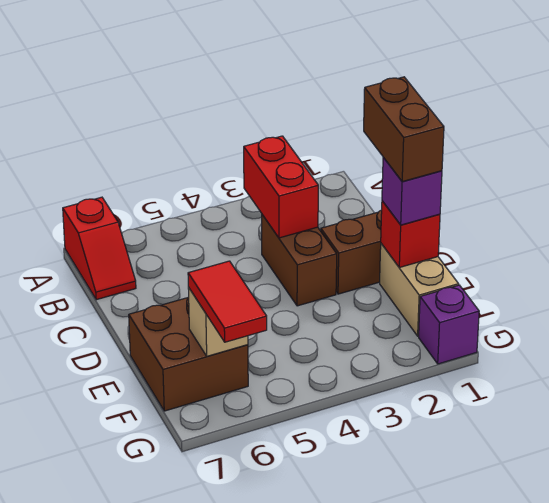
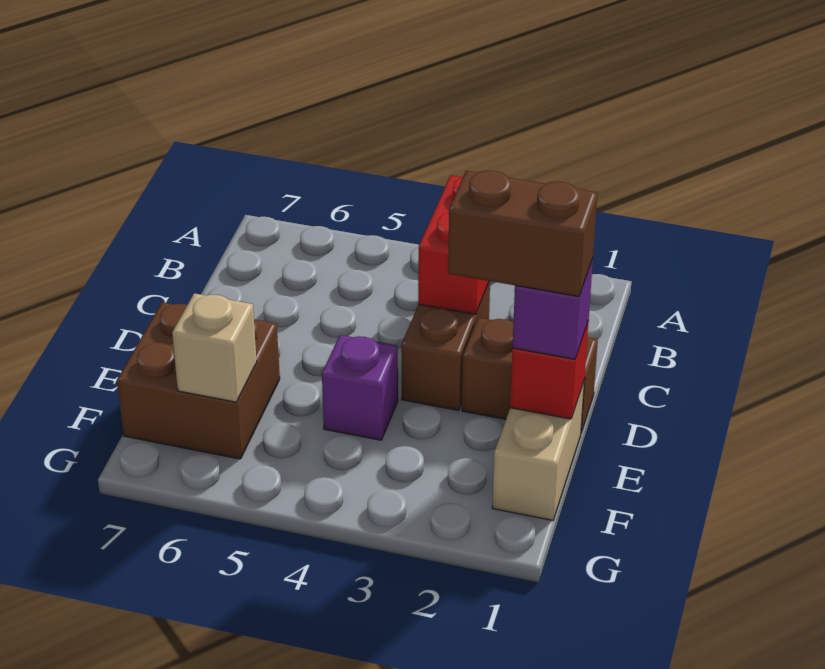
red 1x2 slope [63,197,136,300] -> none
brown 1x2 brick [364,77,444,182] -> brown 1x2 brick turned to [448,170,597,296]
red 1x2 tile [188,261,267,342] -> none
purple 1x1 brick [419,285,479,364] -> purple 1x1 brick moved to [322,335,398,440]

